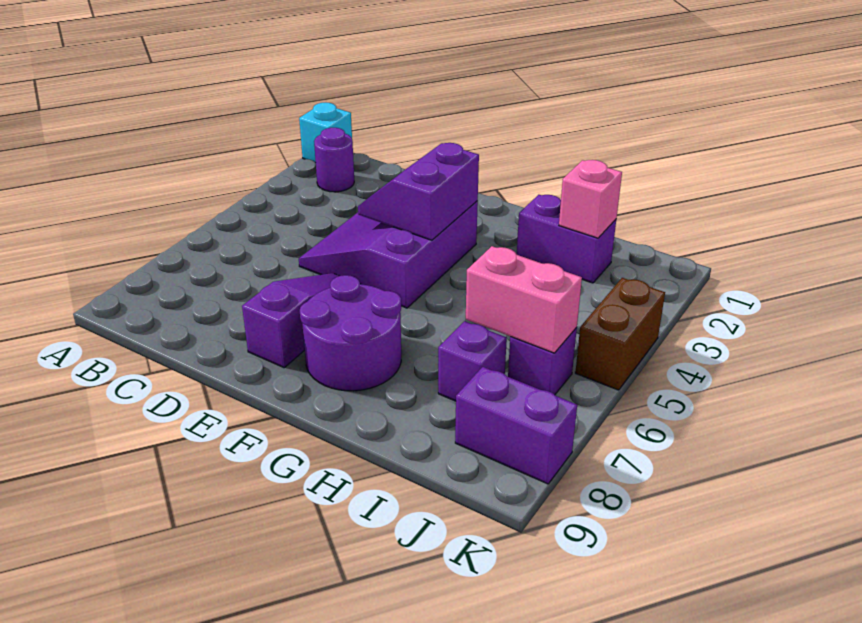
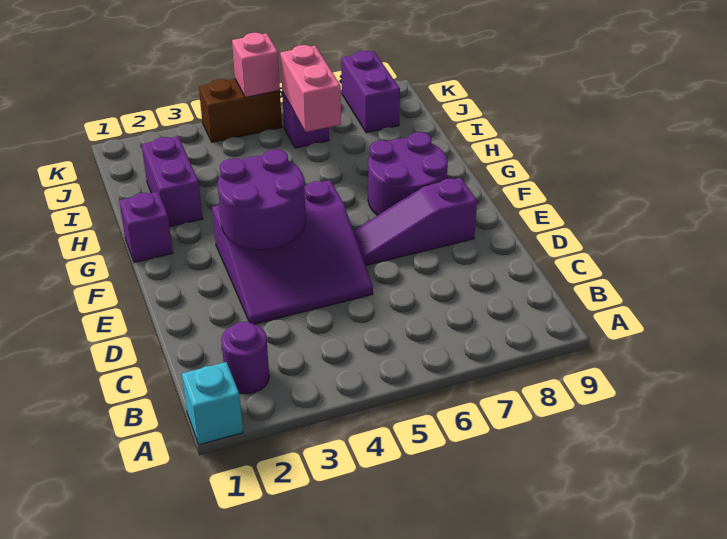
purple 2x2 slope [358,143,479,240] -> purple 2x2 round brick [218,149,306,250]
pink 1x1 brick [559,160,622,238] -> pink 1x1 brick moved to [232,33,280,97]
purple 1x1 brick [438,321,507,401] -> purple 1x1 brick moved to [119,192,173,263]

